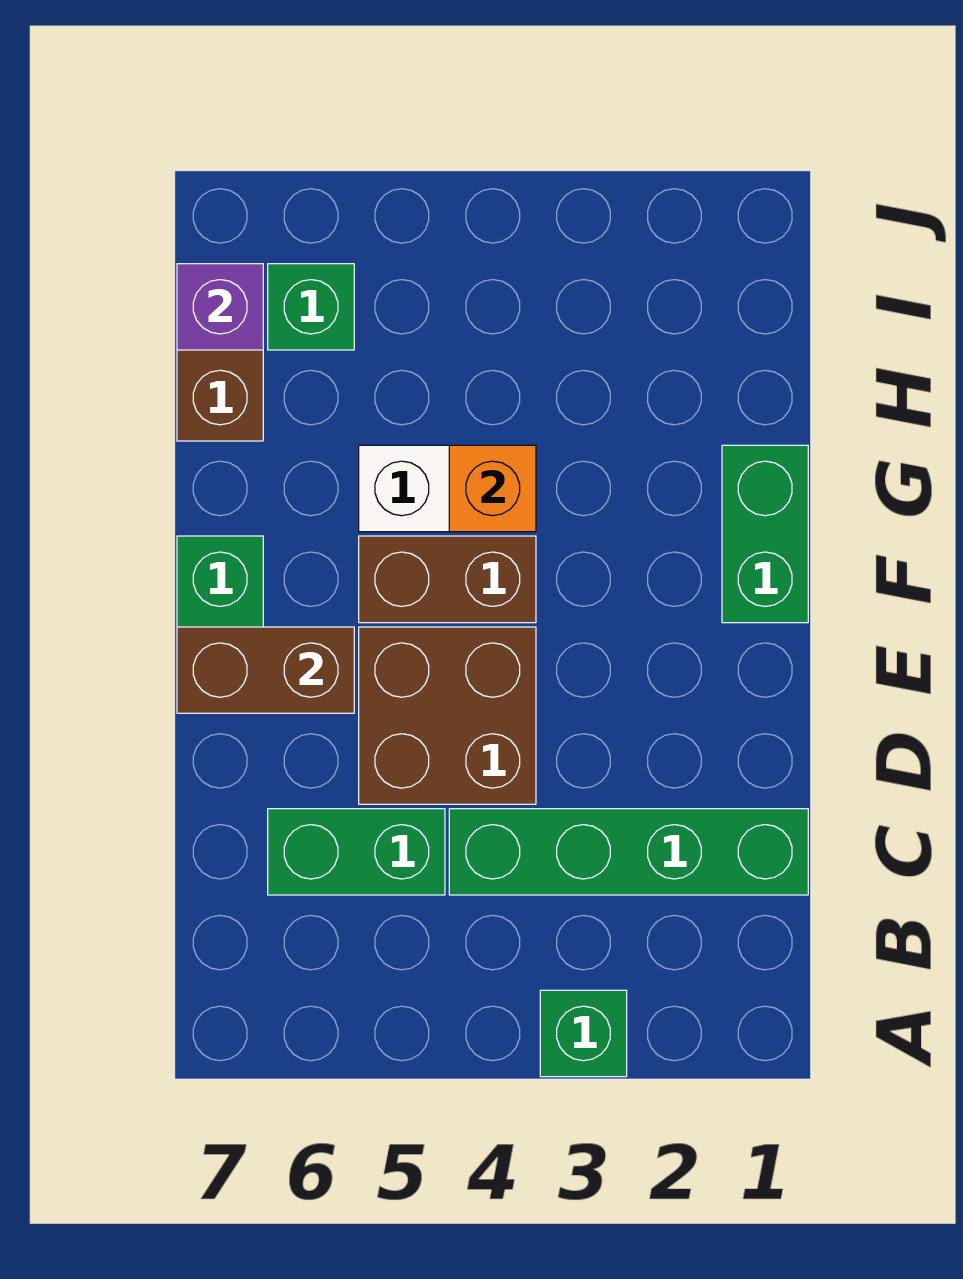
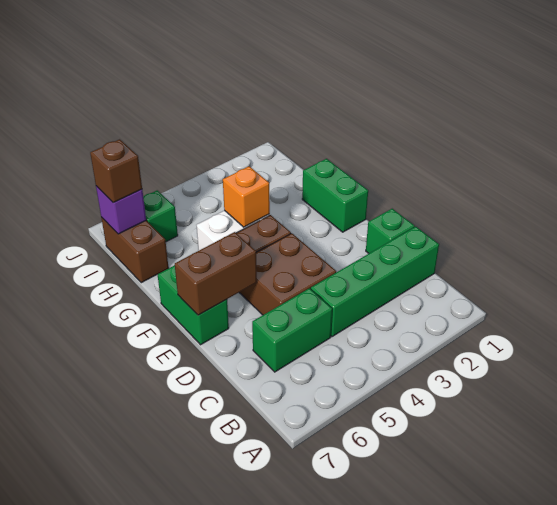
green 1x1 brick [540,990,627,1077] -> green 1x1 brick moved to [366,209,415,253]
none -> brown 1x1 brick [90,139,142,203]

